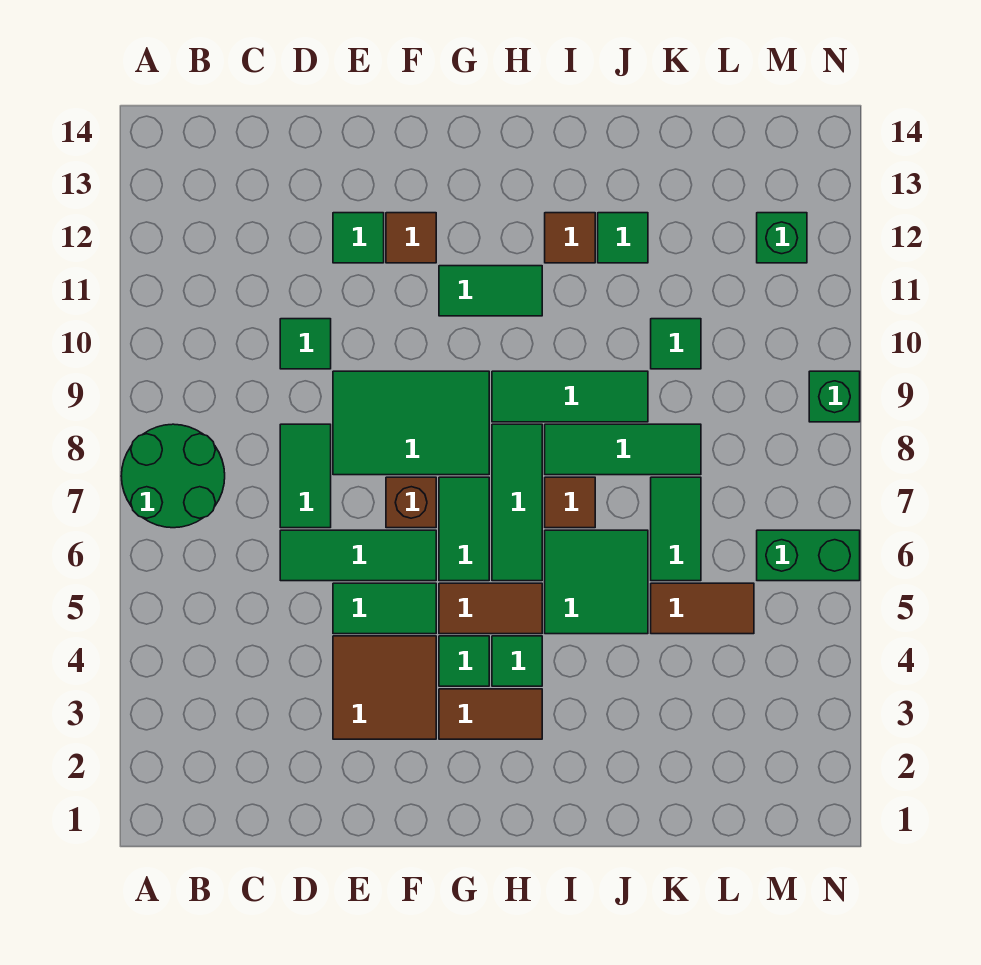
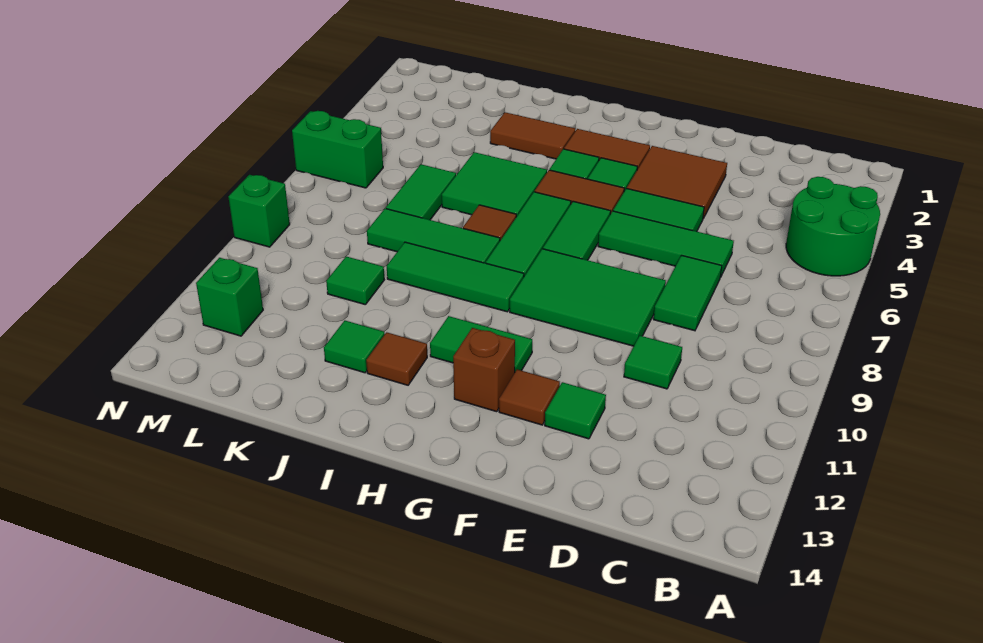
green 2x2 round brick [121,424,225,528] -> green 2x2 round brick moved to [786,177,880,276]
brown 1x1 brick [386,477,436,528] -> brown 1x1 brick moved to [453,328,515,412]
brown 1x2 tile [651,583,754,634] -> brown 1x2 tile moved to [490,112,575,159]

